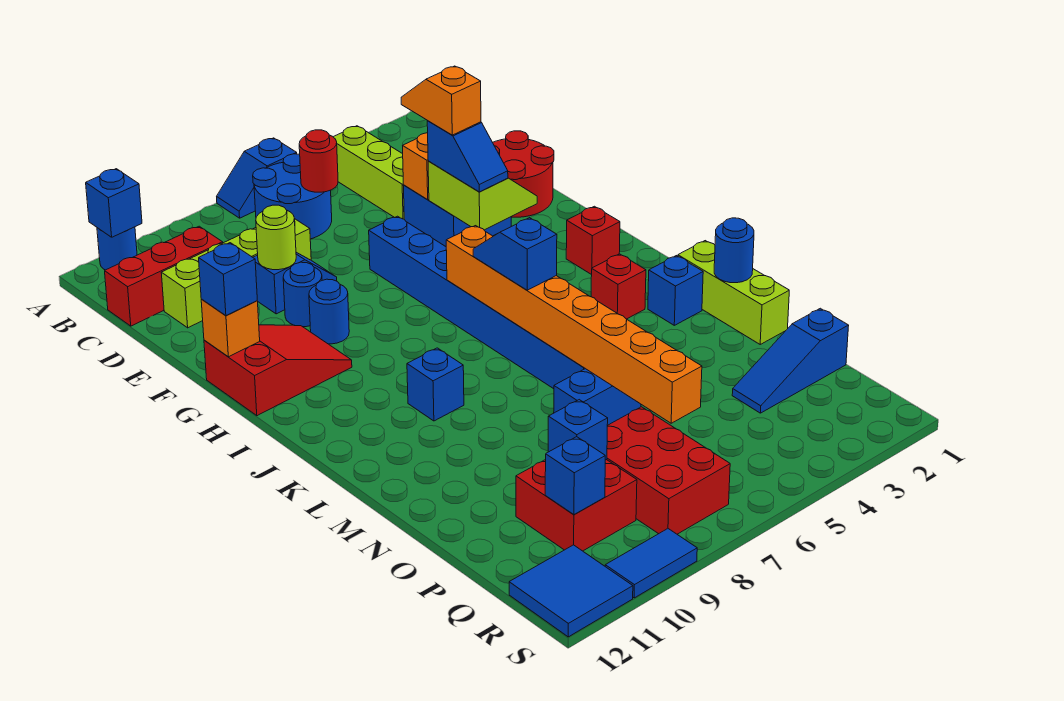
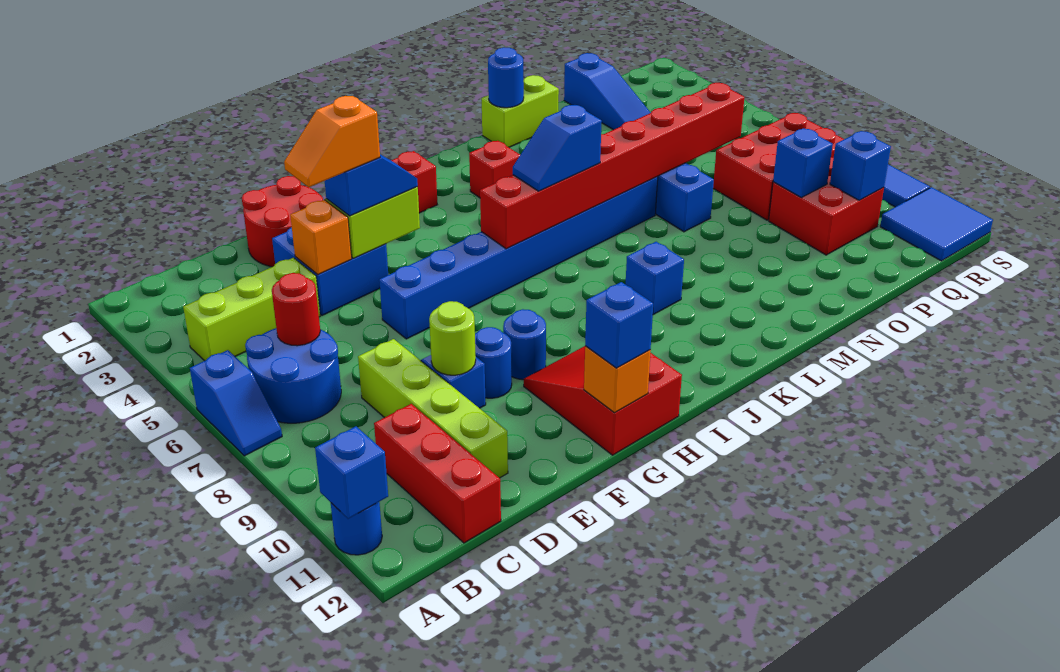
orange 1x8 brick [446,226,702,423] -> red 1x8 brick [480,83,744,249]
lime 1x3 brick [678,241,789,344] -> lime 1x2 brick [482,75,559,147]
blue 1x1 brick [648,256,703,325] -> none

